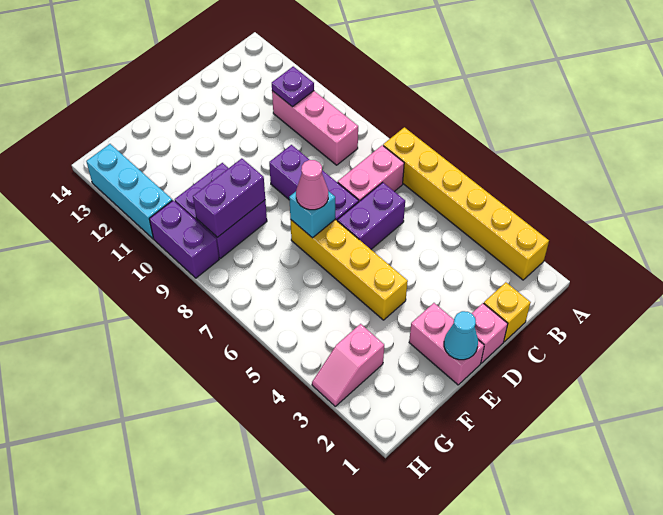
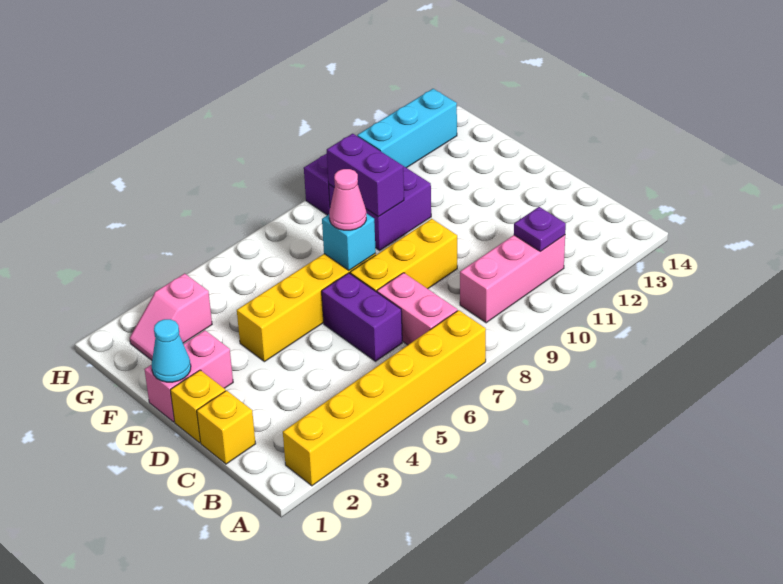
pink 1x1 brick [472,303,508,363] -> yellow 1x1 brick [170,370,225,443]
purple 1x3 brick [269,145,359,221] -> yellow 1x3 brick [350,219,457,292]
pink 1x2 slope [312,324,384,406] -> pink 1x2 slope turned to [130,273,212,360]

